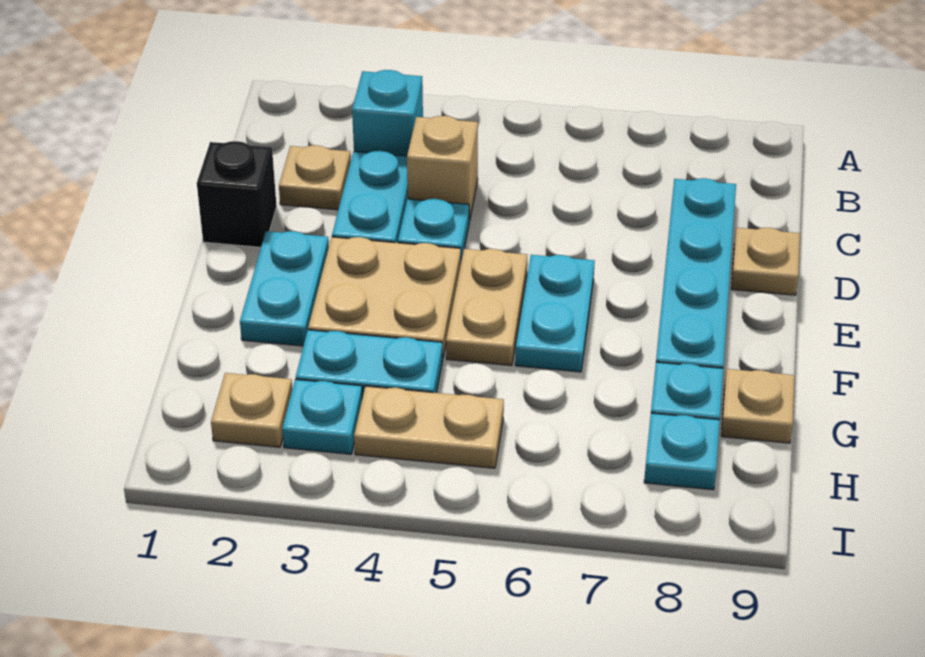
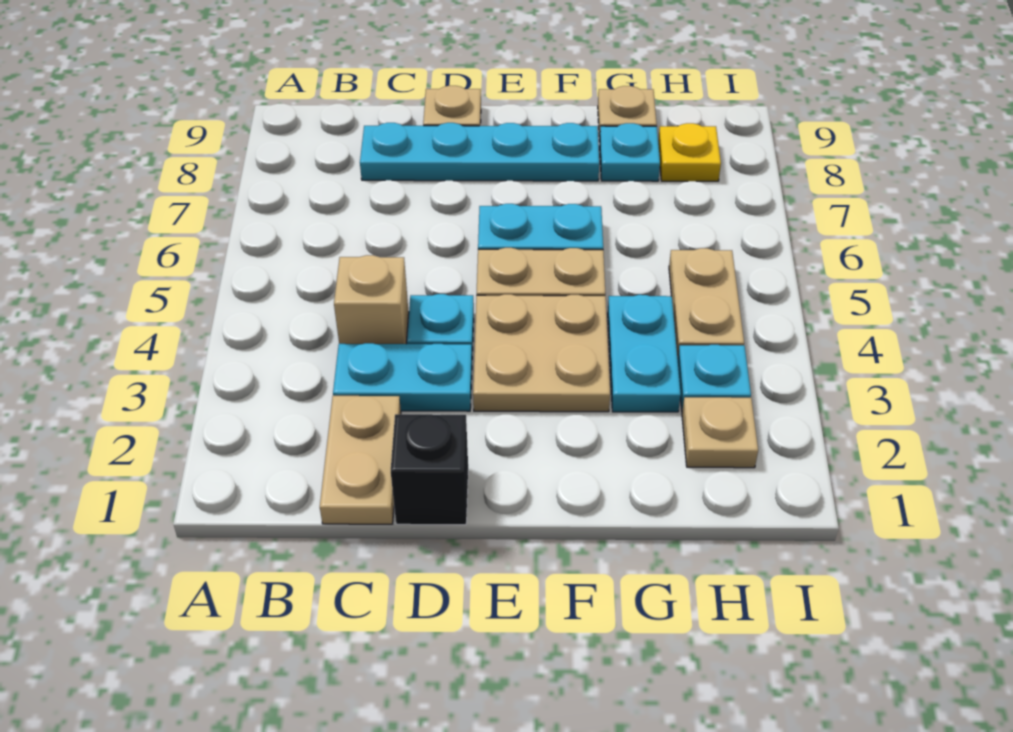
cyan 1x1 brick [352,70,423,156] -> none
tan 1x1 plate [279,145,351,210] -> tan 1x2 plate [320,396,401,524]
cyan 1x2 plate [240,231,329,346] -> none
cyan 1x1 plate [644,413,720,490] -> yellow 1x1 plate [658,123,721,181]

